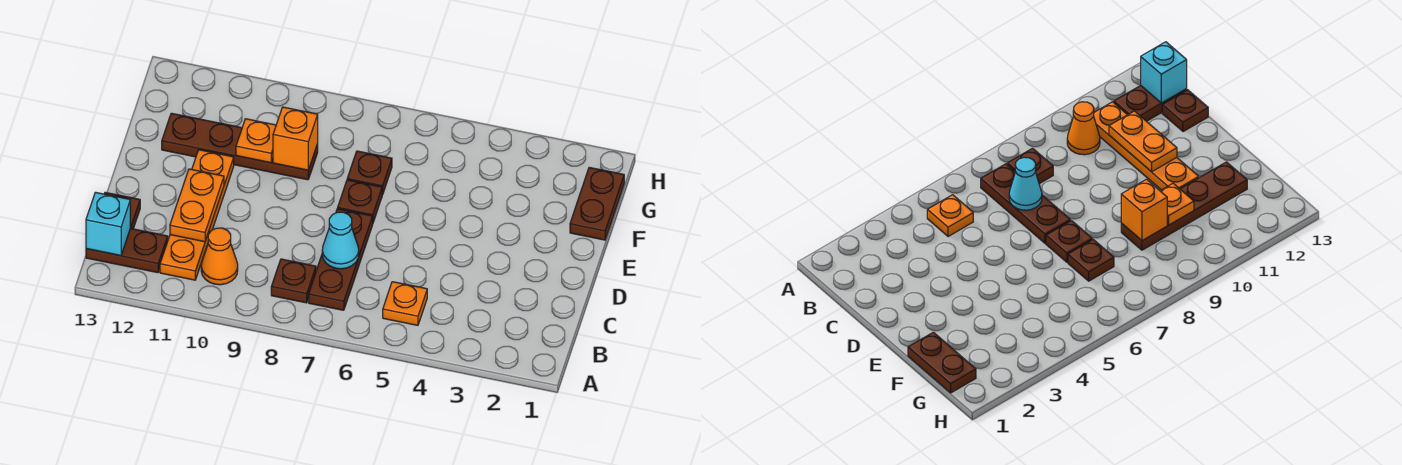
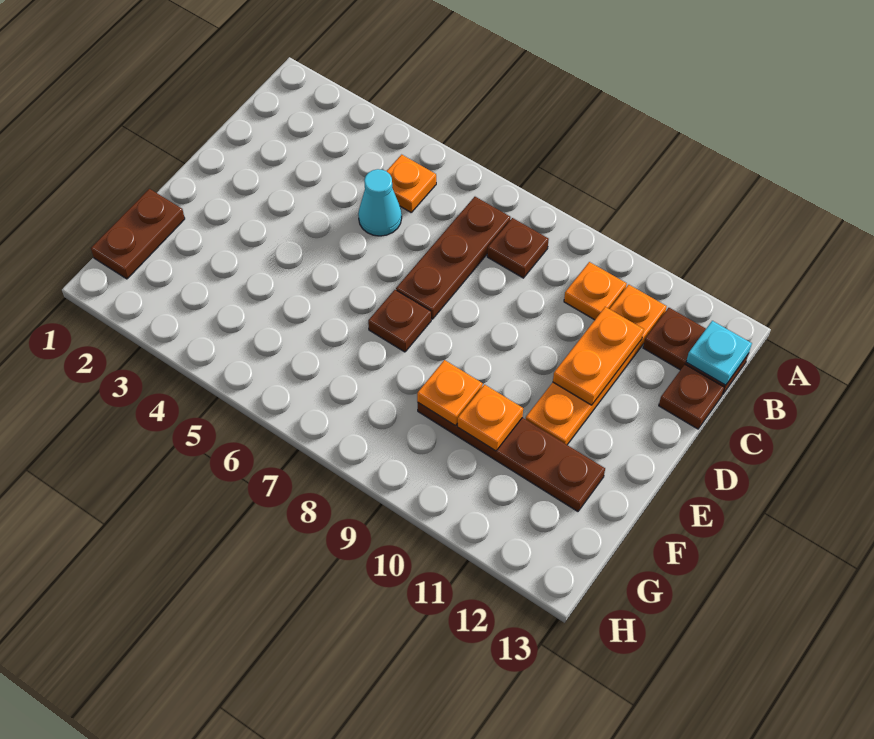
orange 1x1 cone [201,228,238,285] -> orange 1x1 plate [564,262,627,320]
cyan 1x1 brick [86,192,130,256] -> cyan 1x1 plate [686,321,752,385]
cyan 1x1 cone [322,212,359,269] -> cyan 1x1 cone moved to [358,169,402,236]
brown 1x1 plate [347,151,392,195] -> none
orange 1x1 brick [273,107,318,170] -> orange 1x1 plate [417,360,483,426]

